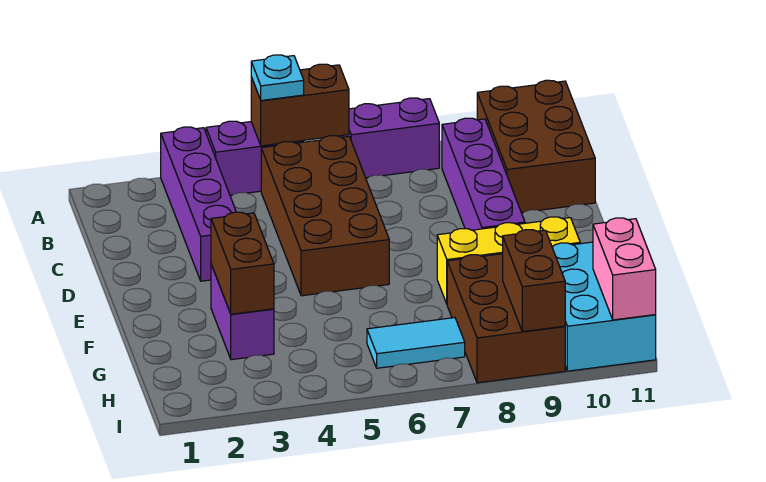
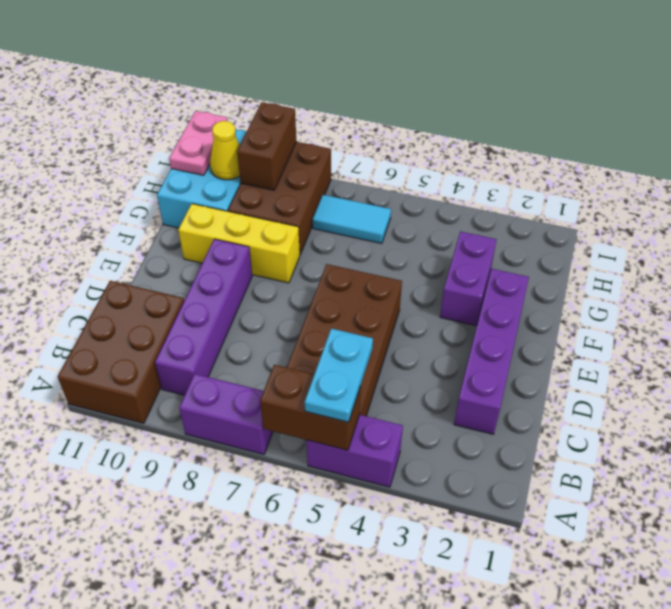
purple 1x4 brick [161,127,236,281] -> purple 1x4 brick moved to [454,269,529,434]
cyan 1x1 plate [251,55,304,101] -> cyan 1x2 plate [305,329,373,422]
brown 1x2 brick [211,212,274,314] -> none
none -> yellow 1x1 cone [210,121,240,180]
pink 1x2 brick [593,218,656,320] -> pink 1x2 plate [169,111,228,175]

